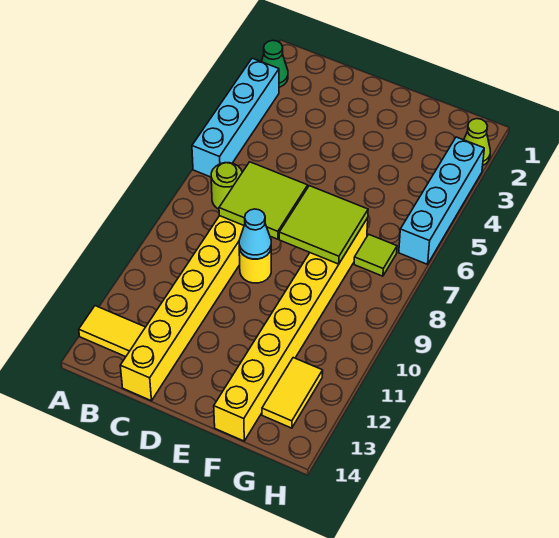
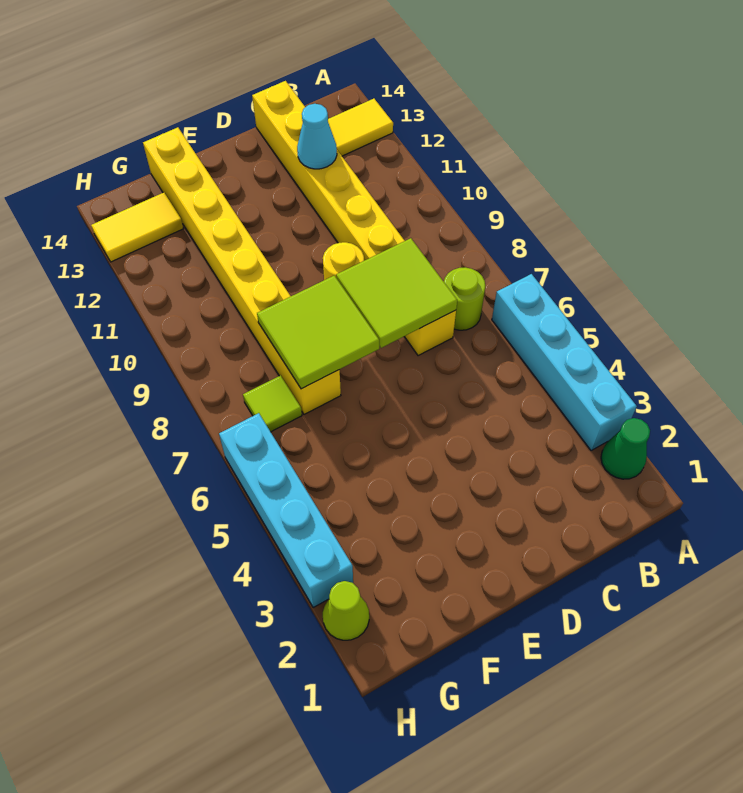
cyan 1x1 cone [239,209,271,259] -> cyan 1x1 cone moved to [297,104,337,169]
yellow 1x2 tile [262,358,323,428] -> yellow 1x2 tile turned to [91,193,183,262]

